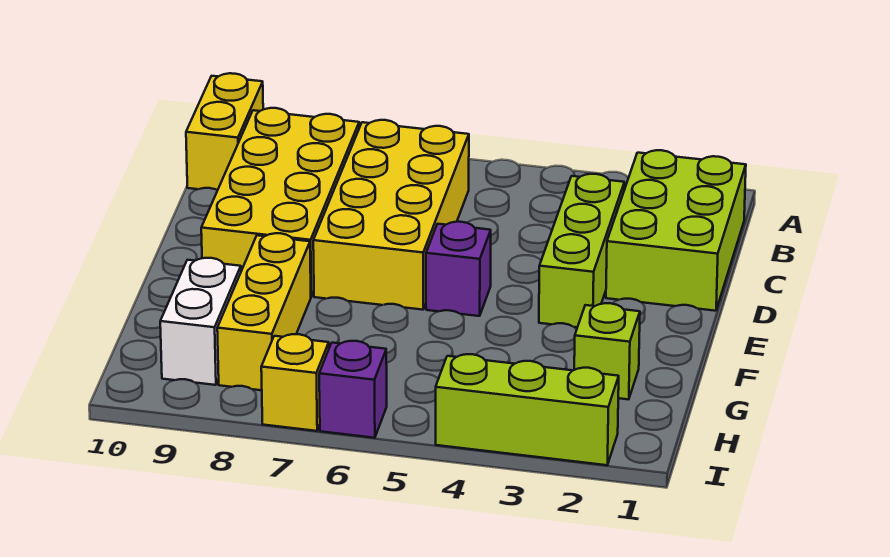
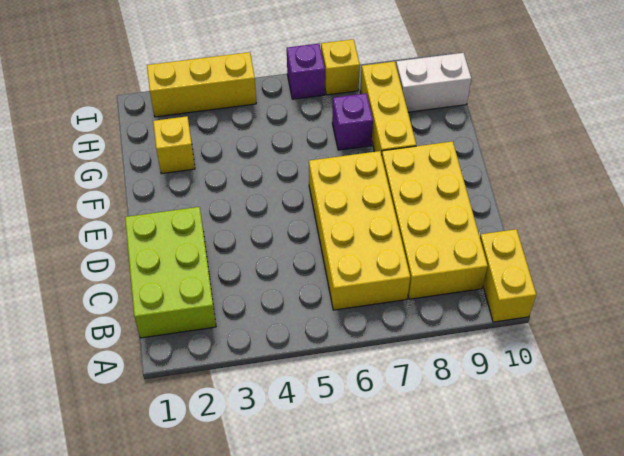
lime 1x3 brick [539,174,624,327] -> none
purple 1x1 brick [426,222,491,316] -> purple 1x1 brick moved to [332,93,373,150]
lime 1x1 brick [574,303,640,399] -> yellow 1x1 brick [153,116,195,174]
white 1x2 brick [160,258,241,385] -> white 1x2 brick turned to [396,53,471,112]
lime 1x3 brick [436,354,619,465] -> yellow 1x3 brick [147,52,256,117]

